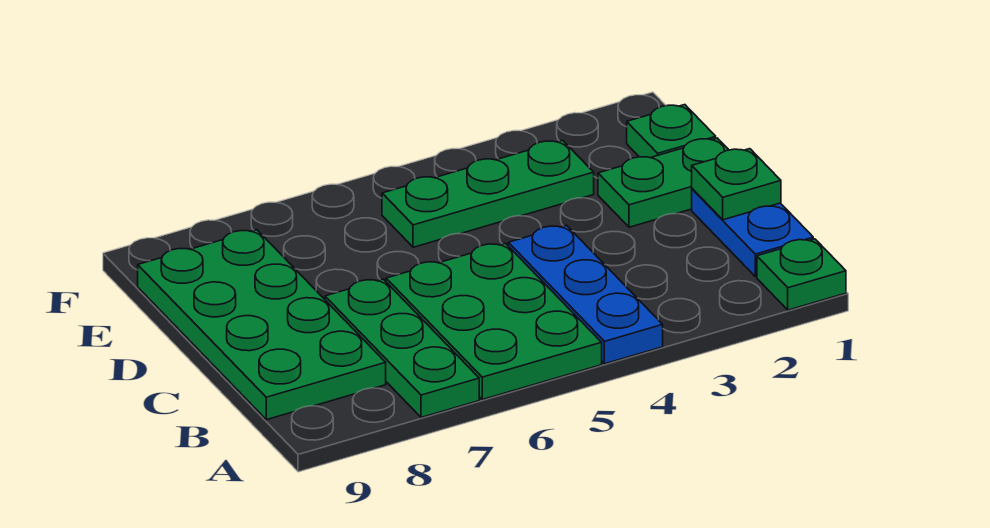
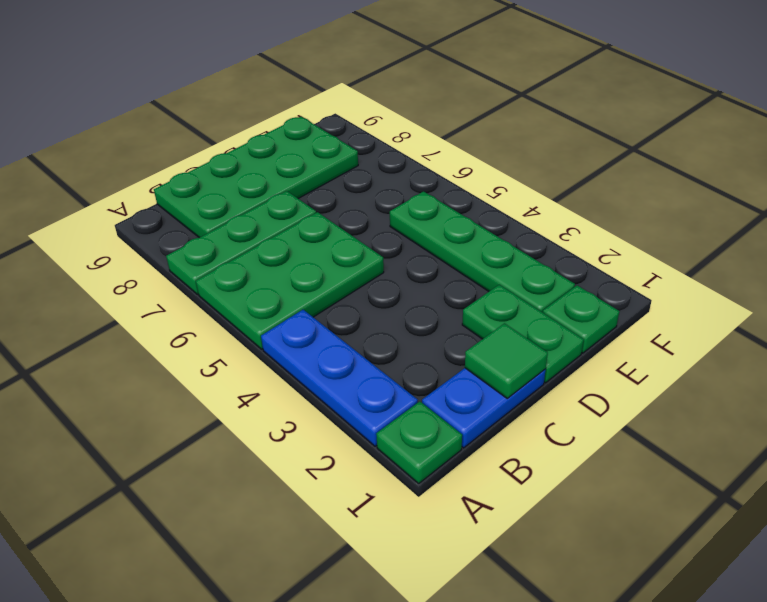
blue 1x3 plate [508,225,663,364] -> blue 1x3 plate turned to [261,310,418,447]
green 1x1 plate [692,149,781,220] -> green 1x1 tile [465,323,548,399]
green 1x3 plate [382,140,594,247] -> green 1x4 plate [390,191,575,312]

